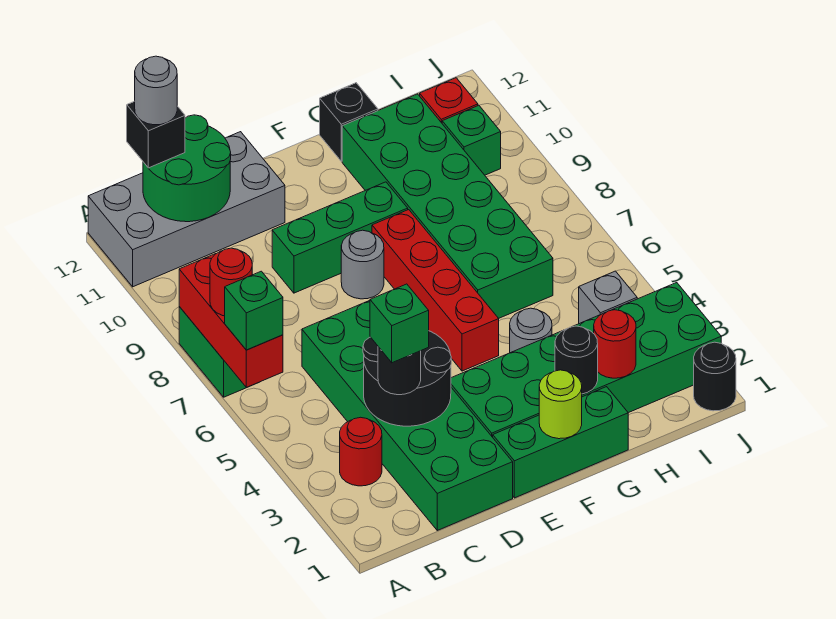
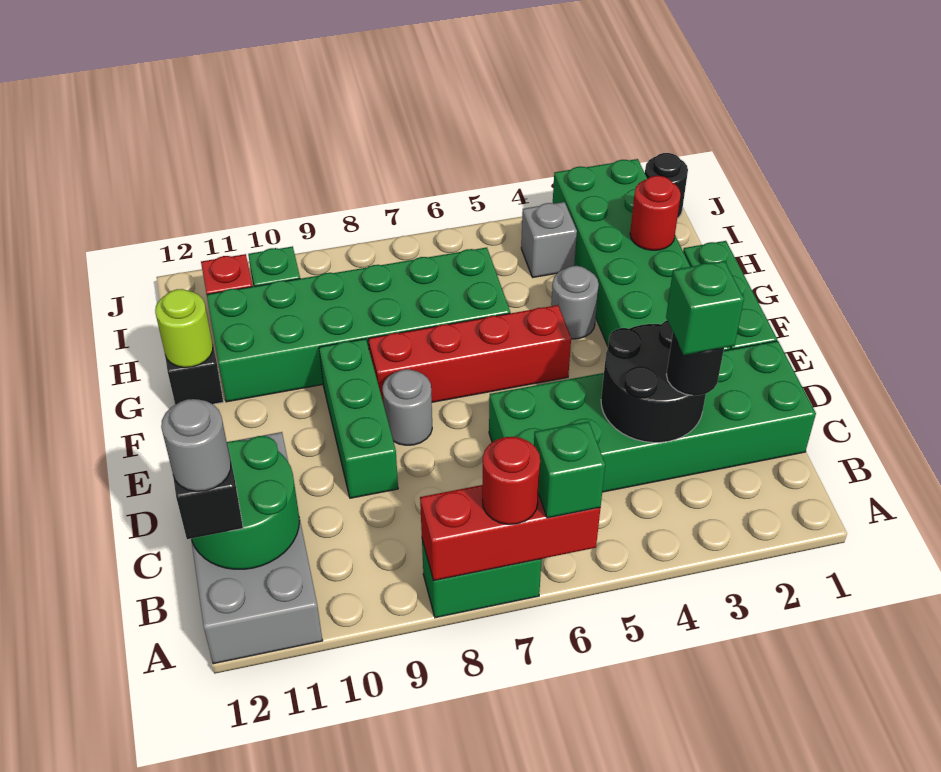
red 1x1 round brick [340,417,382,486] -> none
lime 1x1 round brick [539,370,582,439] -> lime 1x1 round brick moved to [155,289,213,367]
black 1x1 round brick [555,326,598,394] -> none

